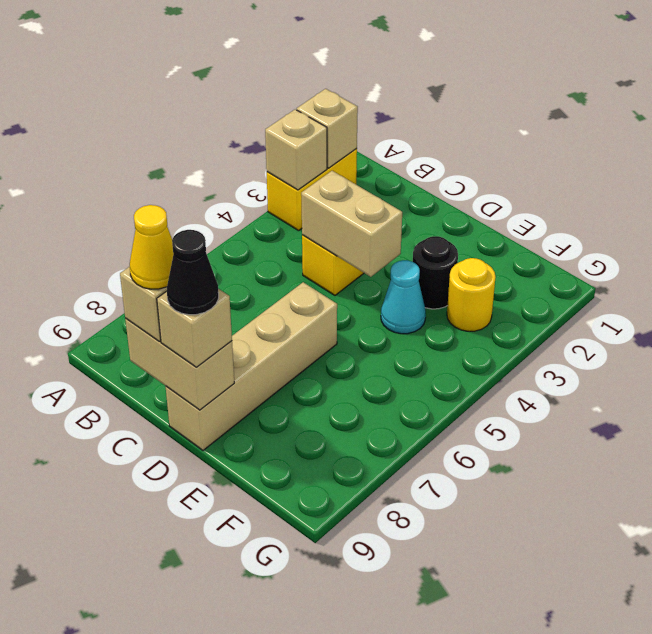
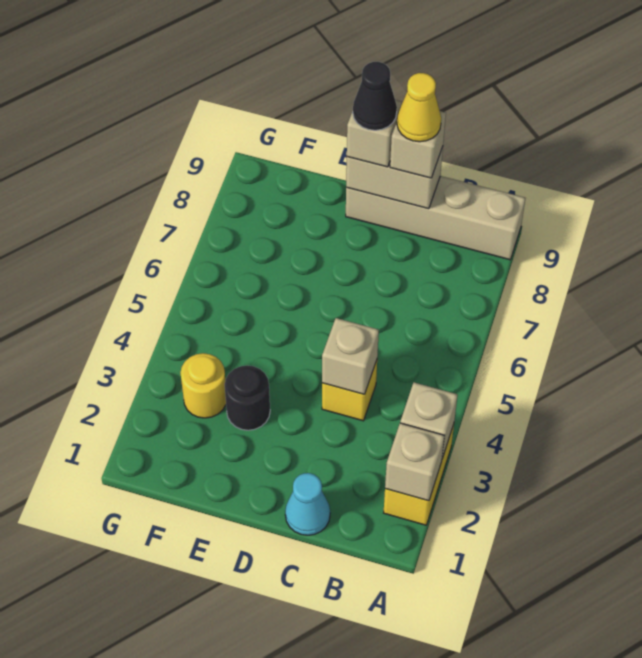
tan 1x2 brick [301,171,402,277] -> tan 1x1 brick [322,318,379,394]
tan 1x4 brick [166,282,337,450] -> tan 1x4 brick turned to [346,176,525,260]
cyan 1x1 cone [381,260,426,334] -> cyan 1x1 cone moved to [285,473,330,535]

